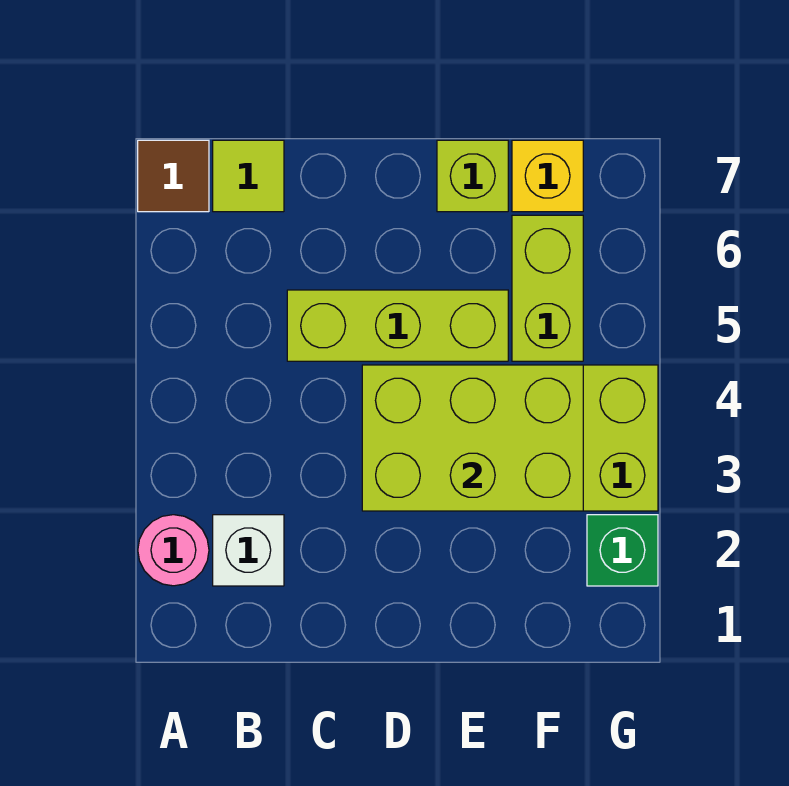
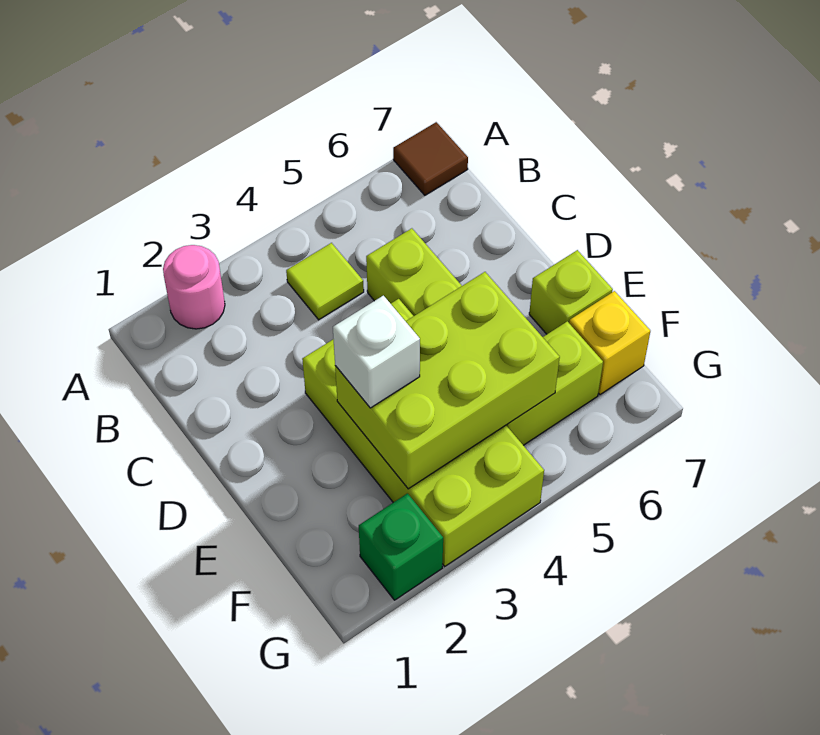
white 1x1 brick [213,515,284,586] -> white 1x1 brick moved to [333,296,420,408]
lime 1x1 tile [213,140,284,212] -> lime 1x1 tile moved to [286,243,364,320]
lime 2x3 brick [362,365,583,511] -> lime 2x3 brick turned to [335,272,560,489]

